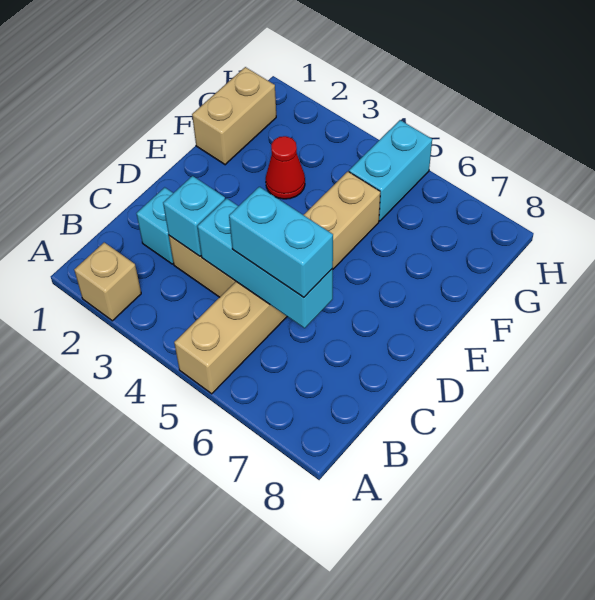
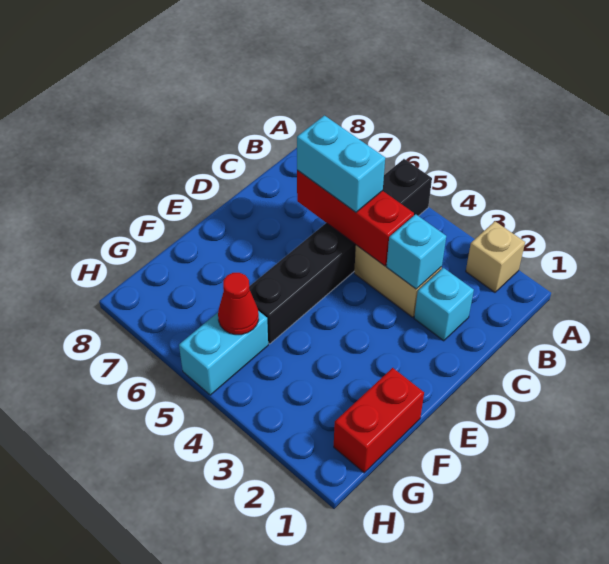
tan 1x6 brick [174,172,380,394] -> black 1x6 brick [249,159,432,344]
cyan 1x3 brick [197,198,333,328] -> red 1x3 brick [297,170,414,266]
tan 1x2 brick [192,67,276,165] -> red 1x2 brick [334,368,424,473]
red 1x1 cone [266,136,305,199] -> red 1x1 cone moved to [218,273,259,335]

